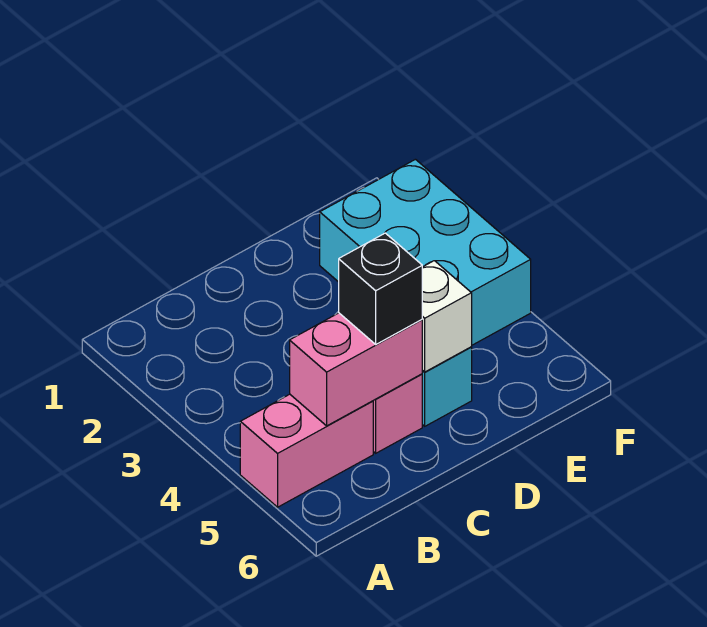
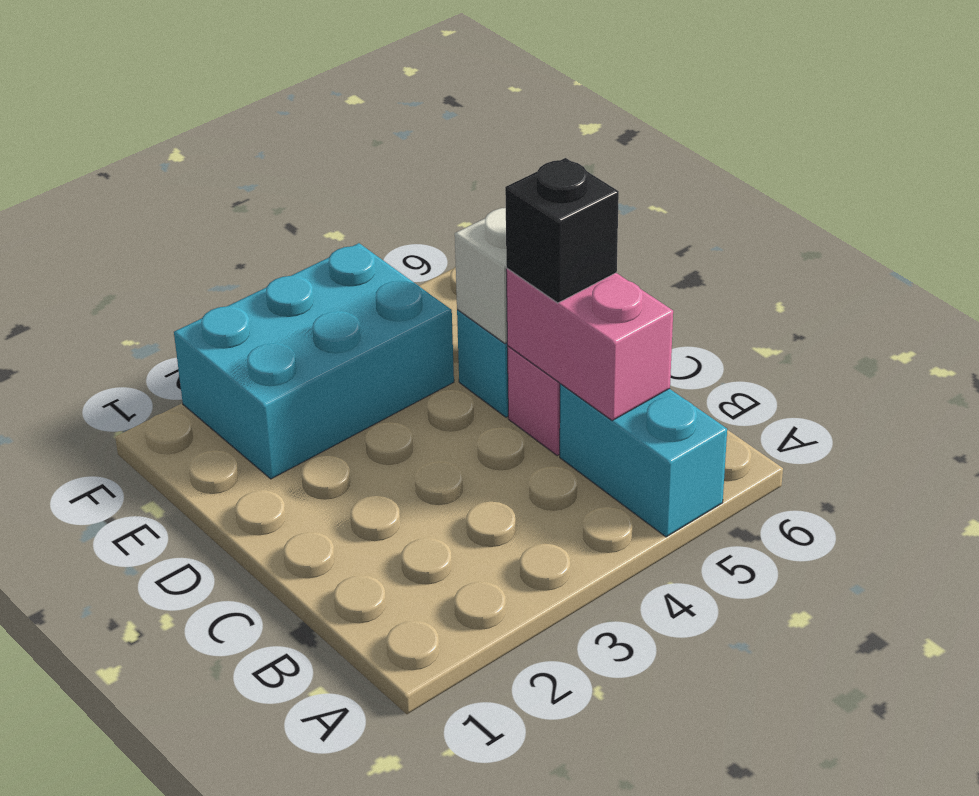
pink 1x2 brick [240,394,373,507] -> cyan 1x2 brick [560,384,727,537]

